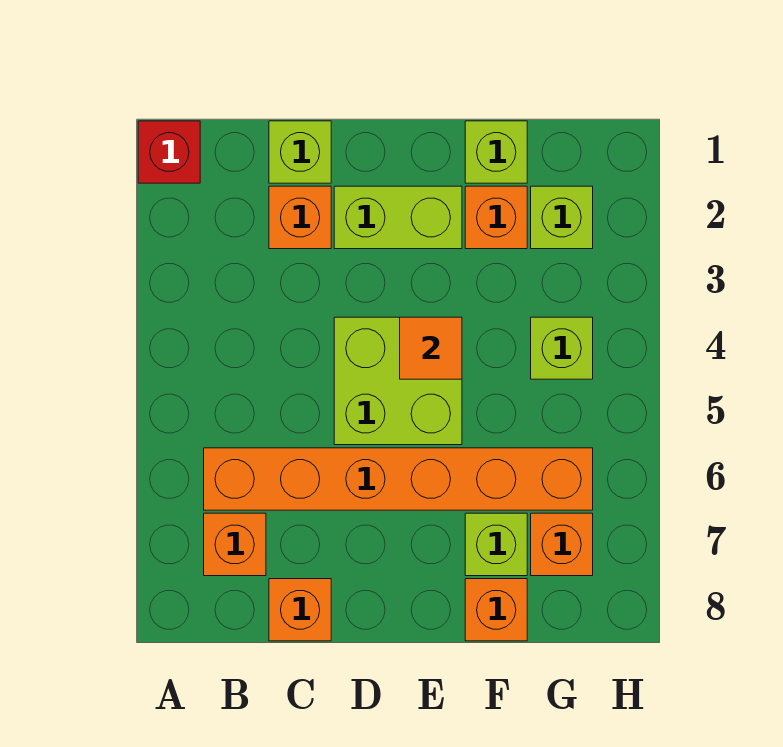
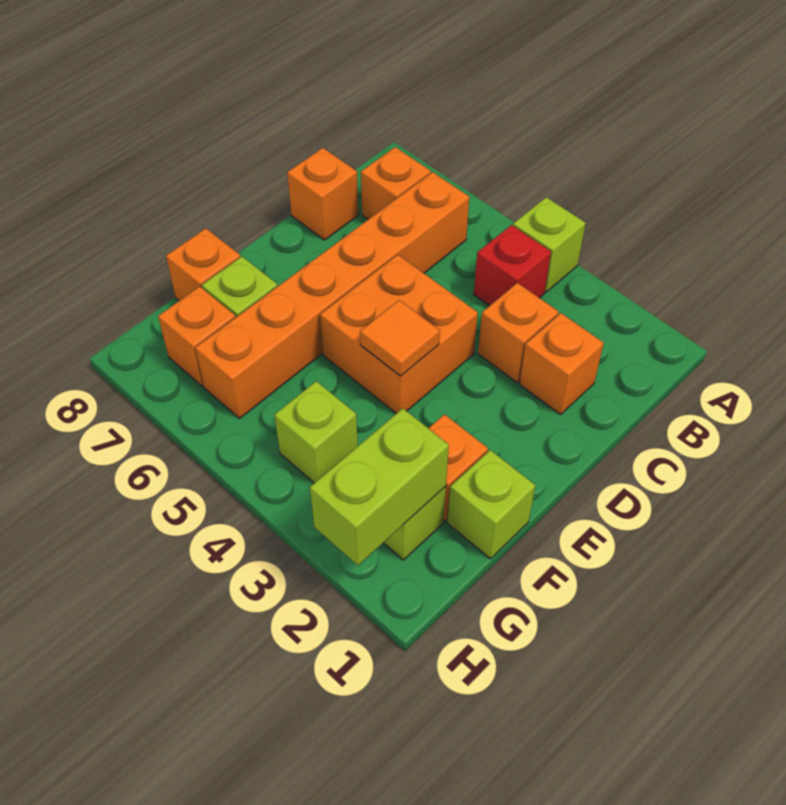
red 1x1 brick [138,121,200,183] -> red 1x1 brick moved to [474,225,551,306]
lime 1x1 brick [269,121,331,183] -> lime 1x1 brick moved to [513,197,586,292]
none -> orange 1x1 brick [478,283,559,383]
lime 1x2 brick [334,186,462,249] -> lime 1x2 brick moved to [310,408,449,565]
lime 2x2 brick [334,317,462,445] -> orange 2x2 brick [320,255,478,413]

